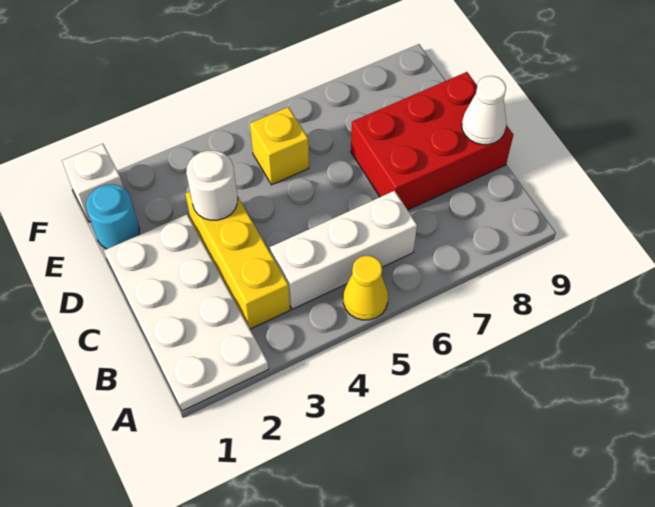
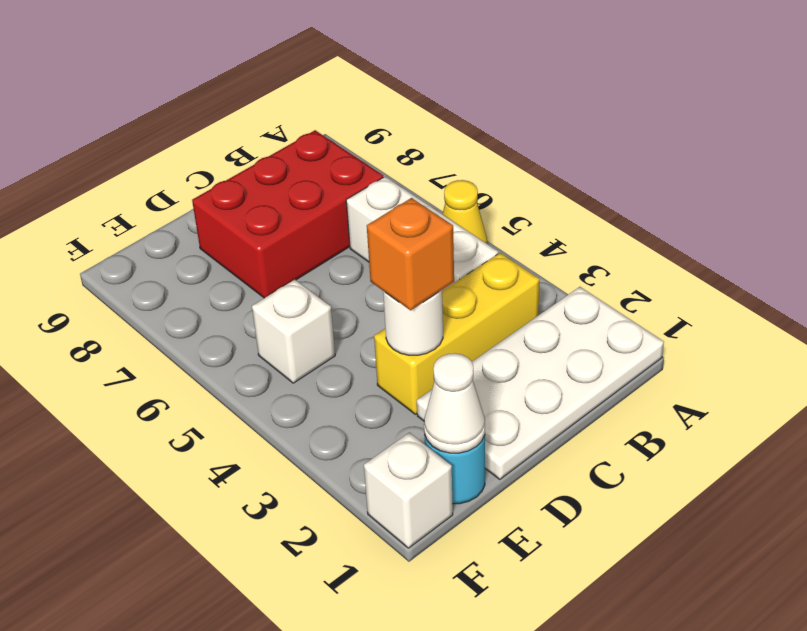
red 2x3 brick [351,72,513,210] -> red 2x3 brick turned to [192,130,383,298]
white 1x1 cone [462,76,507,145] -> white 1x1 cone moved to [424,353,485,453]
none -> orange 1x1 brick [367,198,454,310]
yellow 1x1 brick [250,107,309,185] -> white 1x1 brick [252,280,335,383]

